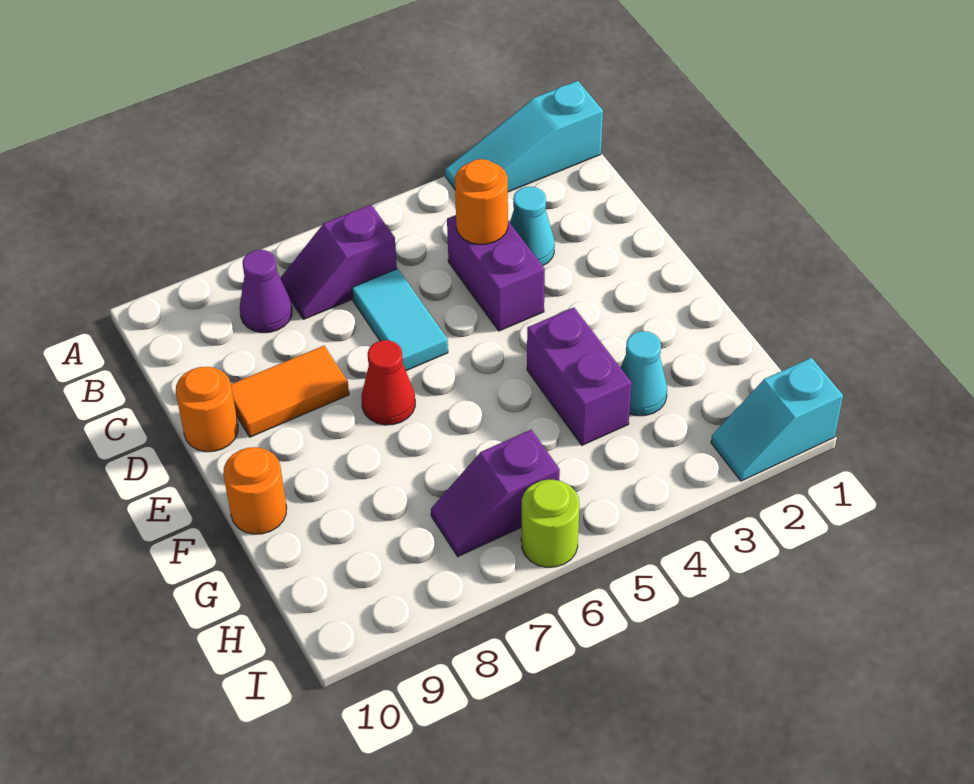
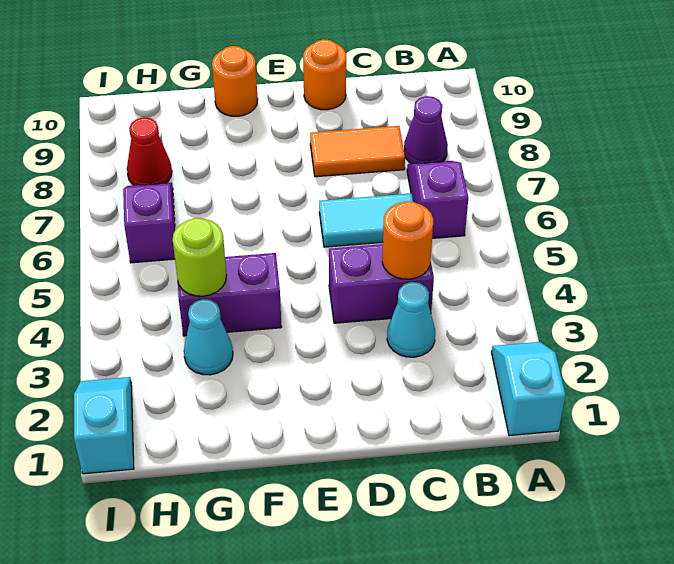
cyan 1x3 slope [445,81,603,192] -> cyan 1x2 slope [492,342,566,436]
orange 1x2 tile [231,346,349,437] -> orange 1x2 tile turned to [310,126,405,177]
red 1x1 cone [362,340,415,425] -> red 1x1 cone moved to [127,117,172,185]
lime 1x1 round brick [521,480,579,567] -> lime 1x1 round brick moved to [173,218,227,296]

